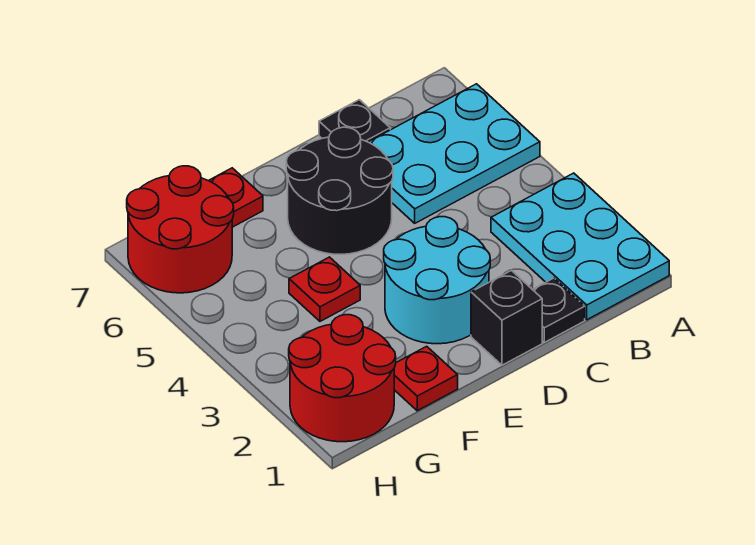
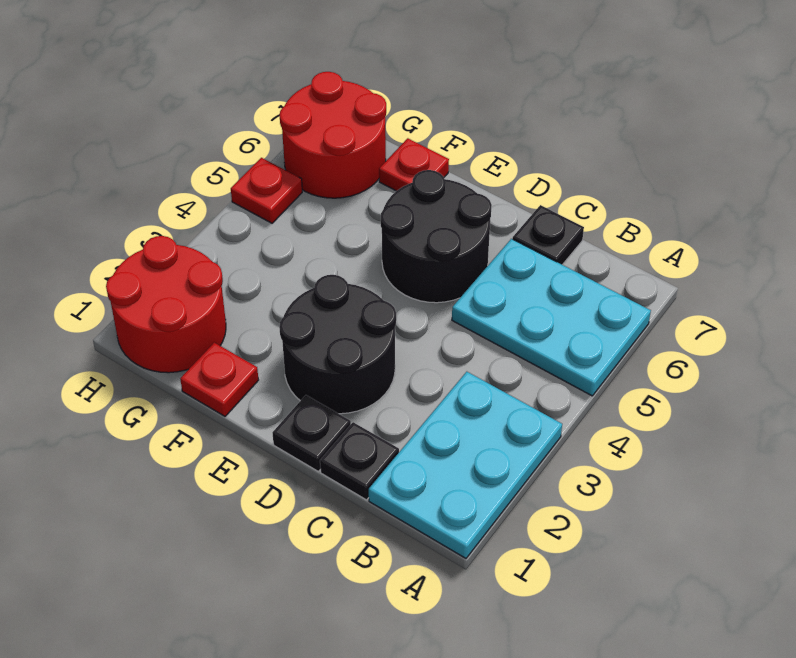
black 1x1 brick [471,271,542,365] -> black 1x1 plate [273,395,351,471]
cyan 2x2 round brick [384,217,490,344] -> black 2x2 round brick [279,275,396,414]
red 1x1 plate [289,257,360,321] -> red 1x1 plate moved to [231,158,302,223]

